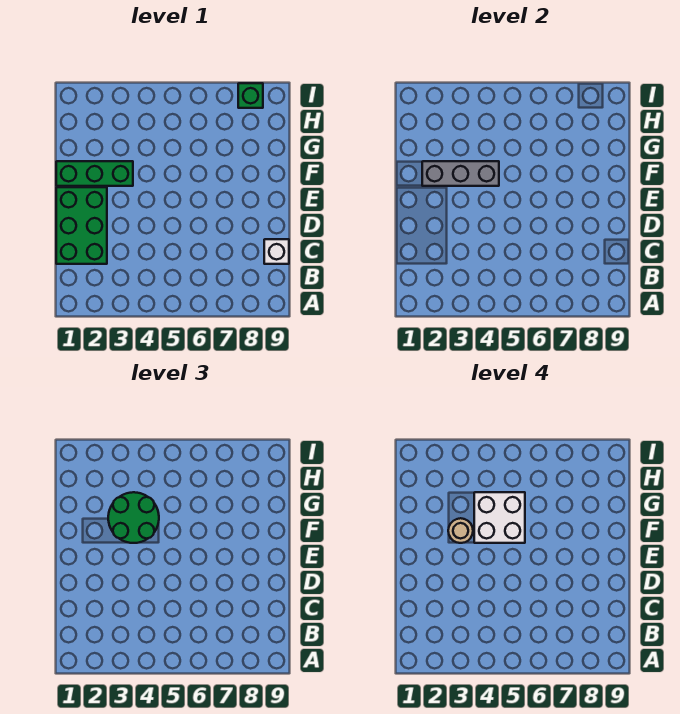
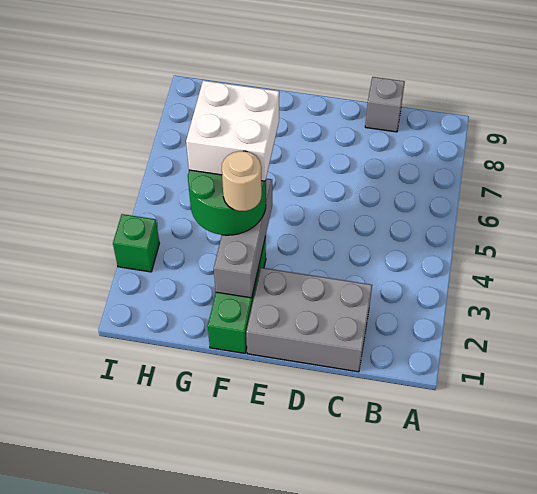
green 2x3 brick [56,187,107,264] -> grey 2x3 brick [246,268,372,372]
white 1x1 brick [264,239,289,264] -> grey 1x1 brick [365,77,405,132]
green 1x1 brick [238,83,263,108] -> green 1x1 brick moved to [113,214,159,272]

